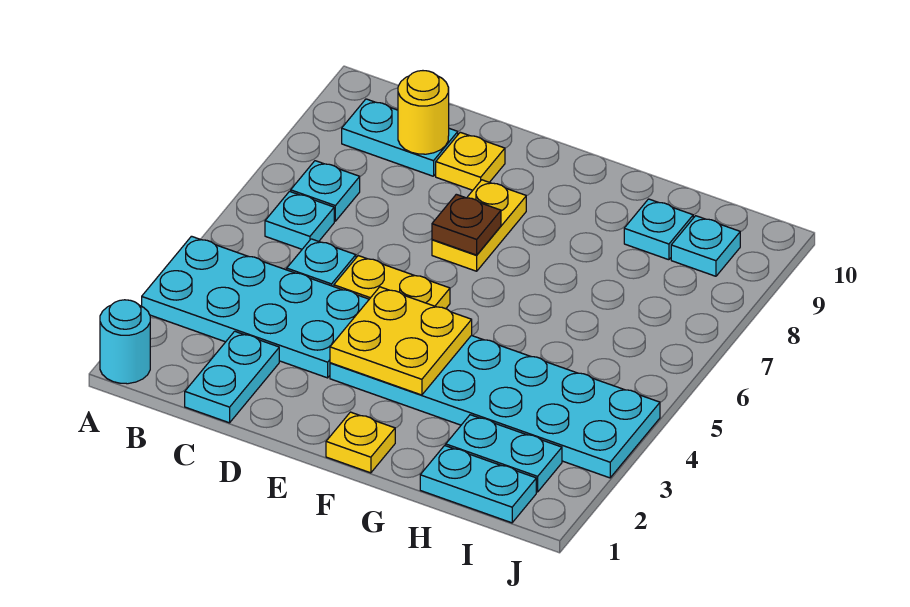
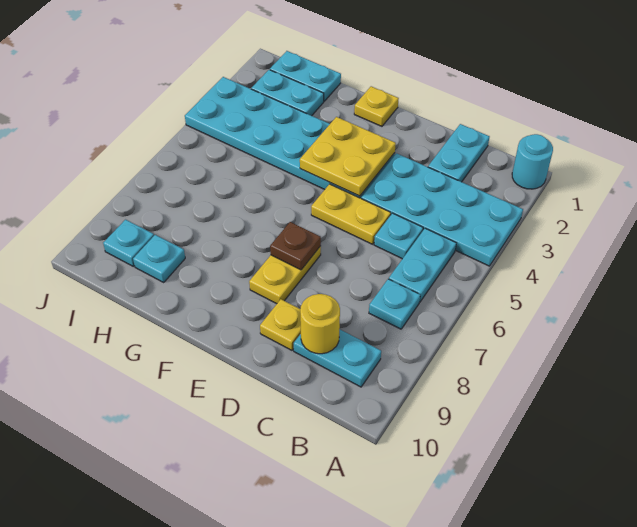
cyan 1x1 plate [265,191,334,249] -> cyan 1x2 plate [389,228,456,302]

